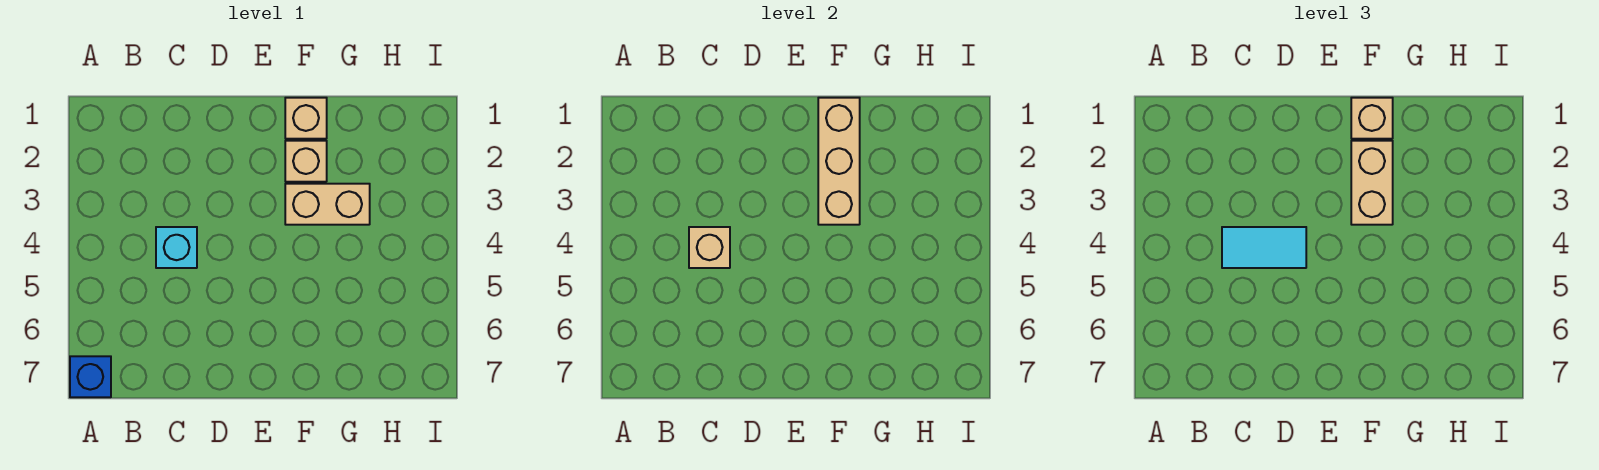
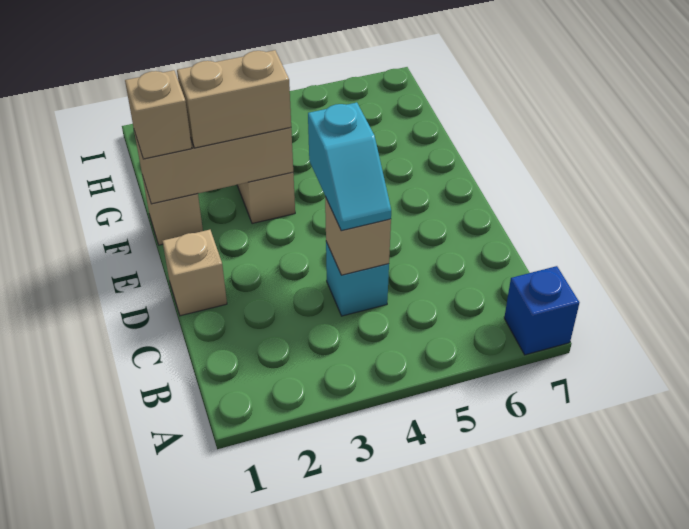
cyan 1x2 tile [1222,227,1306,268] -> cyan 1x2 slope [308,102,391,231]
tan 1x1 brick [285,141,327,182] -> tan 1x1 brick moved to [163,230,227,316]

